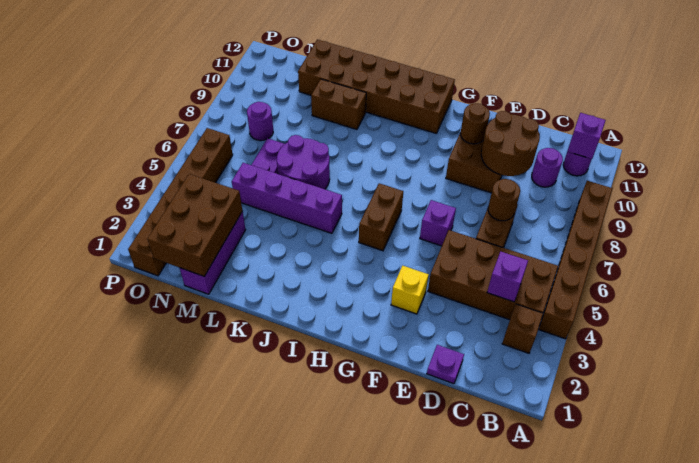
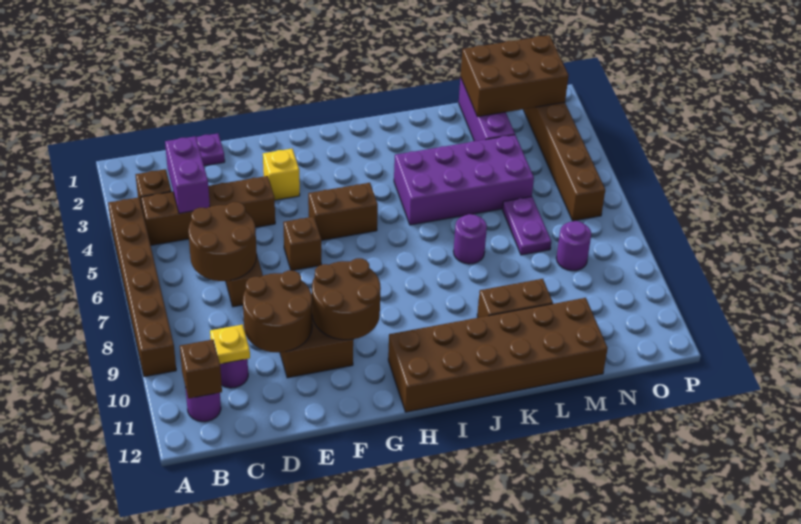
brown 2x4 brick [428,230,558,320] -> brown 1x4 brick [141,176,275,245]
purple 1x1 brick [567,113,606,159] -> brown 1x1 brick [180,340,222,398]
purple 1x1 brick [487,252,528,302] -> purple 1x2 brick [165,136,210,213]
none -> yellow 1x1 plate [210,324,250,364]
brown 1x1 round brick [488,179,520,221] -> brown 2x2 round brick [188,202,257,281]
purple 1x1 brick [420,200,456,246] -> brown 1x1 brick [283,217,321,271]
brown 1x1 round brick [460,103,490,144] -> brown 2x2 round brick [312,258,381,340]
brown 1x2 brick [359,183,403,251] -> brown 1x2 brick turned to [308,183,378,240]
purple 1x4 brick [232,163,342,233] -> purple 2x4 brick [394,135,534,225]
purple 2x2 round brick [277,135,330,189] -> purple 1x1 round brick [453,214,487,264]
brown 2x3 brick [147,174,243,276] -> brown 2x3 brick turned to [461,35,569,117]

